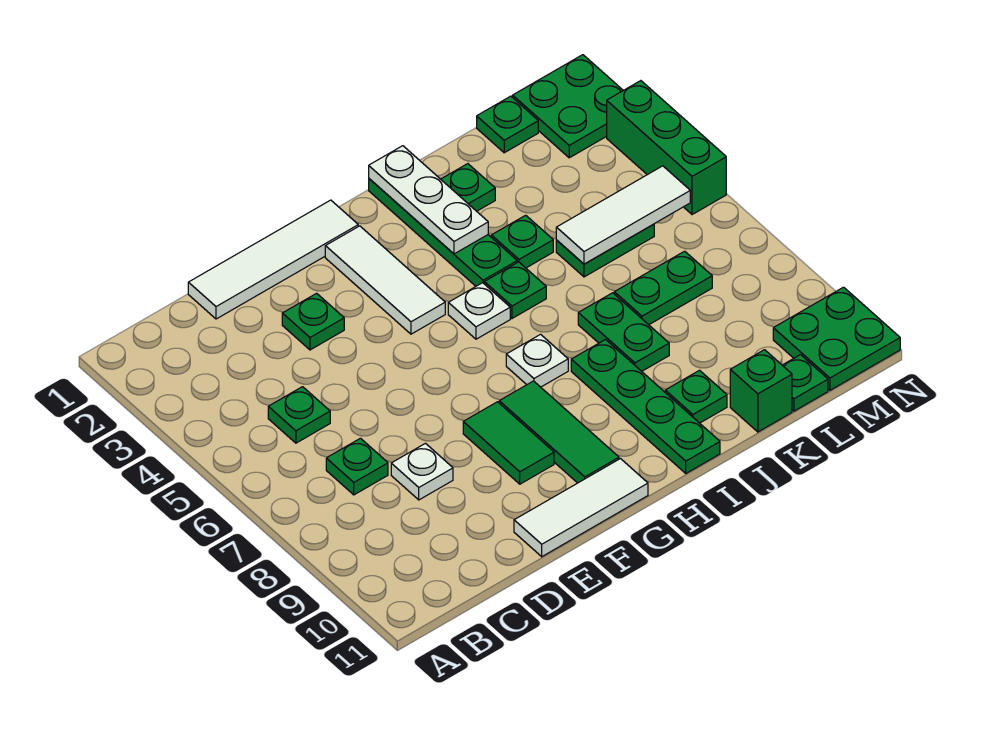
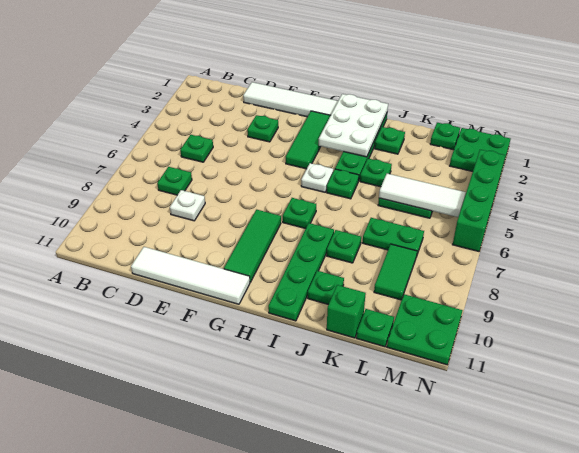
white 1x3 tile [514,459,648,557] -> white 1x4 tile [131,247,250,304]
green 1x2 tile [463,402,554,484] -> green 1x2 tile moved to [374,244,417,300]
white 1x3 tile [325,226,445,334] -> green 1x3 tile [286,111,331,169]
white 1x1 plate [506,334,568,387] -> green 1x1 plate [283,198,316,229]
white 1x3 plate [369,146,488,254] -> white 2x3 plate [319,94,388,157]
green 1x2 plate [578,293,669,371] -> green 1x1 plate [327,230,361,263]
green 1x3 brick [607,81,726,215] -> green 1x4 brick [453,150,505,251]

